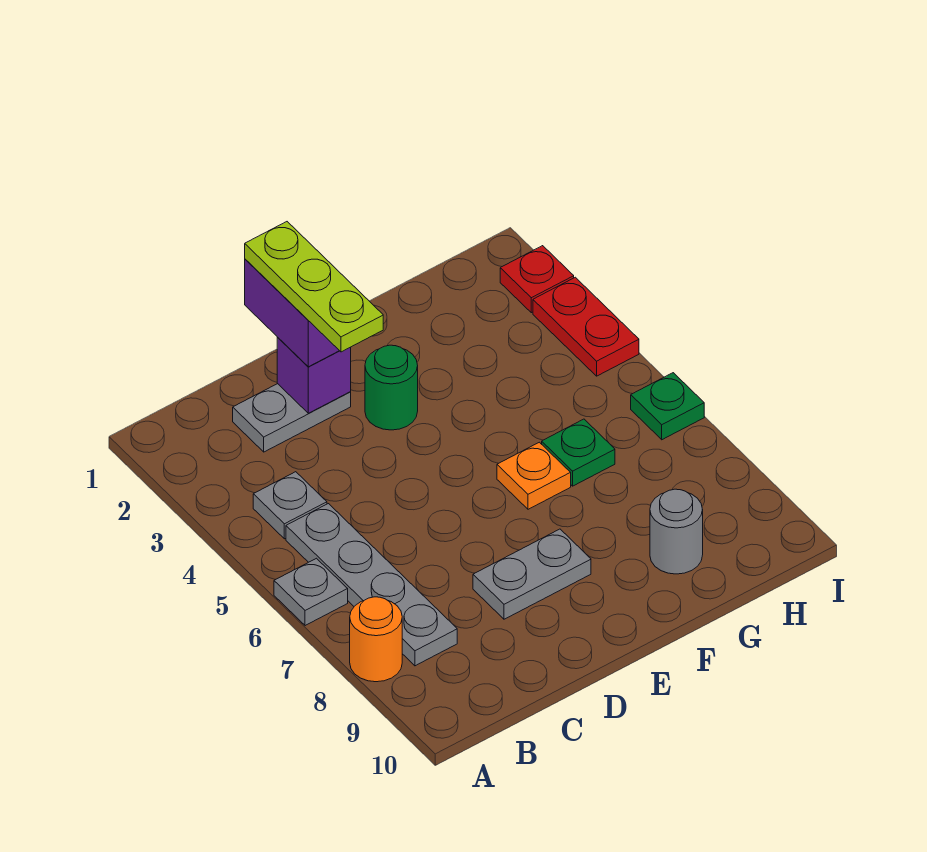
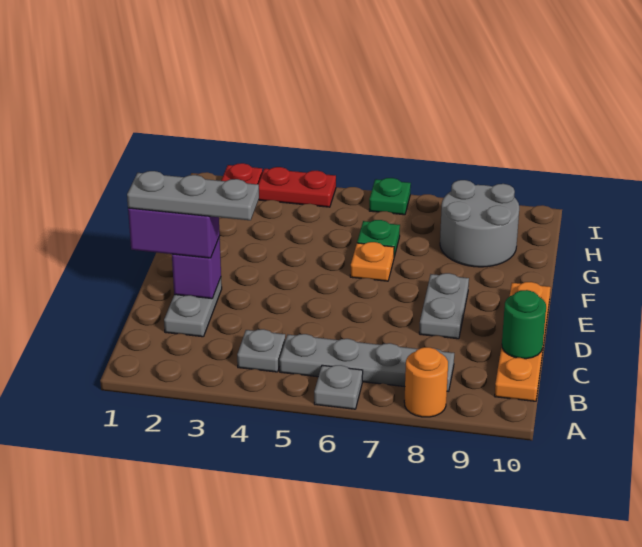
none -> orange 1x4 plate [495,282,551,401]
lime 1x3 plate [245,222,383,352] -> grey 1x3 plate [127,171,259,220]
green 1x1 round brick [365,345,418,430] -> green 1x1 round brick moved to [502,290,546,359]
grey 1x1 round brick [650,489,703,574] -> grey 2x2 round brick [440,180,519,267]

